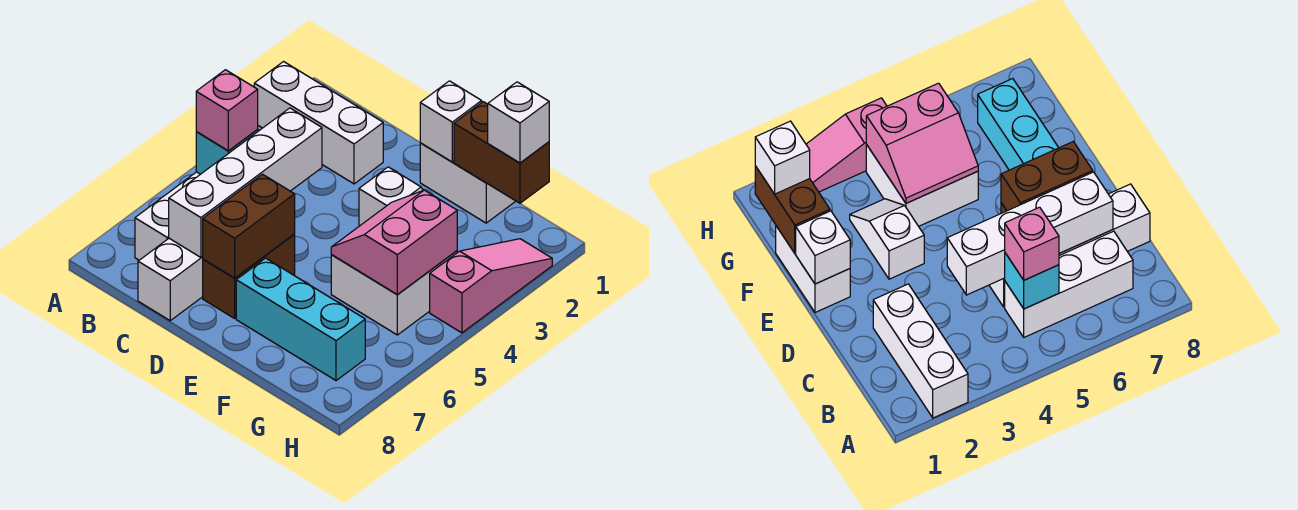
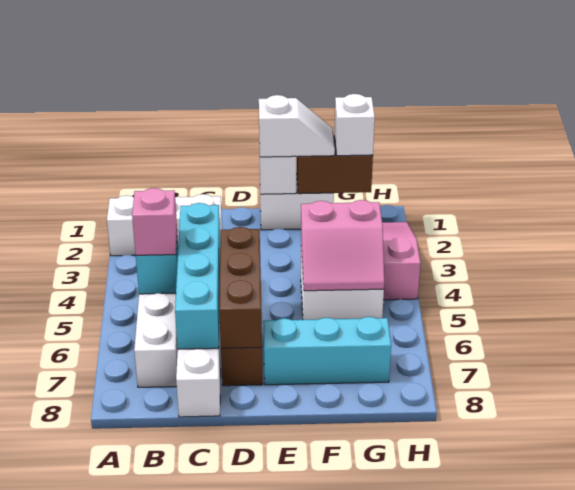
white 1x4 brick [169,108,322,257] -> cyan 1x4 brick [175,203,220,349]
brown 1x2 brick [203,174,295,278] -> brown 1x3 brick [219,227,262,348]
white 1x2 slope [359,167,423,226] -> white 1x2 slope moved to [259,95,335,157]
pink 2x2 slope [331,190,457,294] -> pink 2x2 slope turned to [301,200,384,291]

